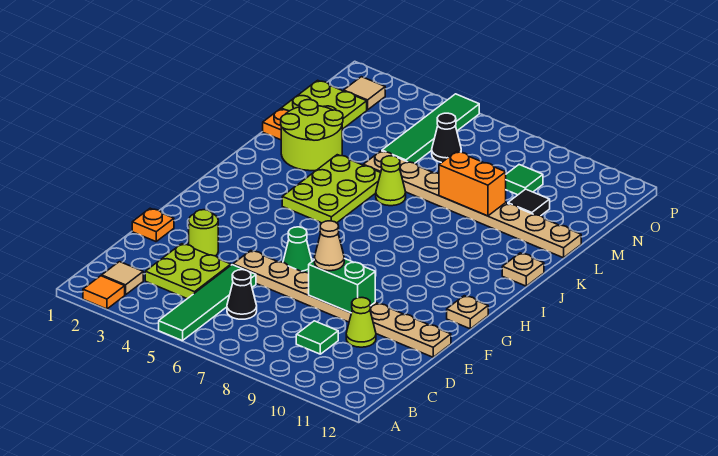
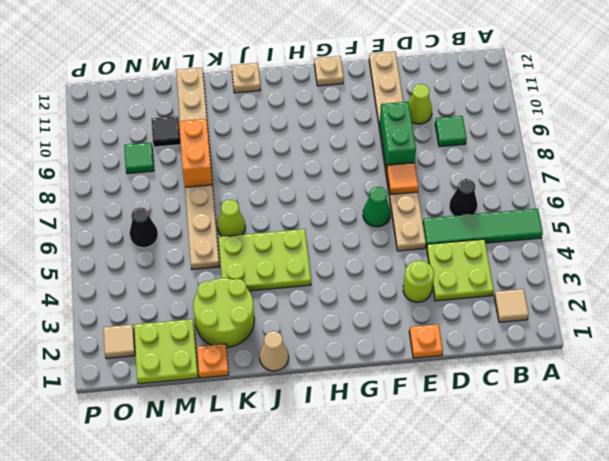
orange 1x1 tile [83,276,125,309] -> orange 1x1 tile moved to [387,163,419,195]
tan 1x1 cone [314,221,344,271] -> tan 1x1 cone moved to [259,331,289,371]
green 1x4 tile [382,94,479,163] -> none

